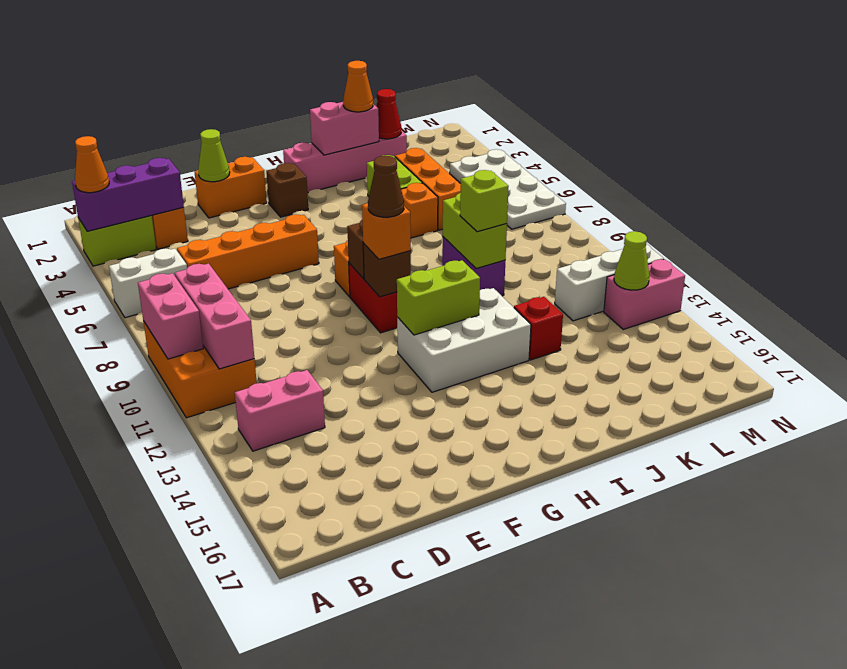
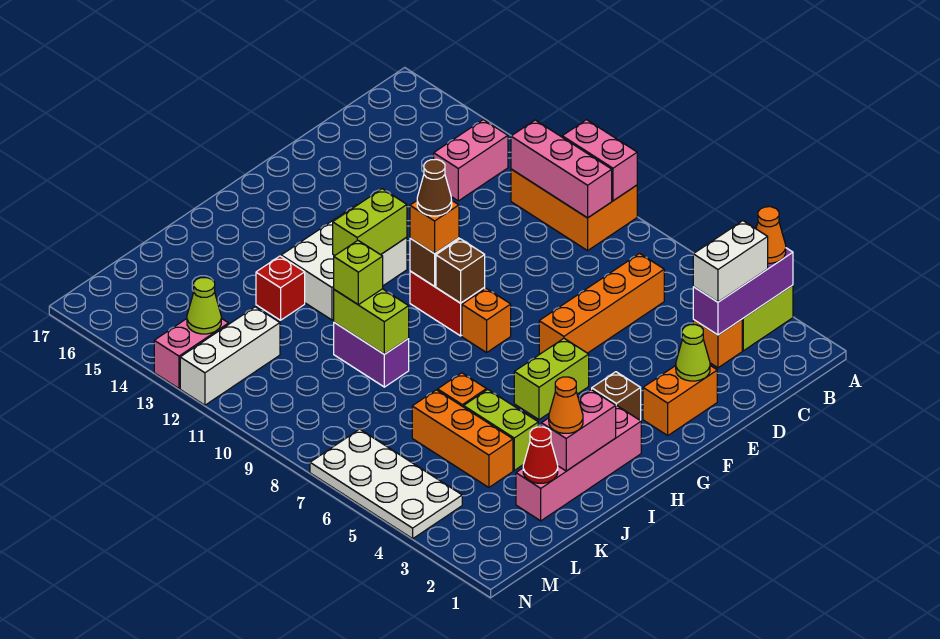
white 1x2 brick [109,249,187,318] -> white 1x2 brick moved to [693,221,768,302]
none -> lime 1x2 brick [514,338,589,420]

